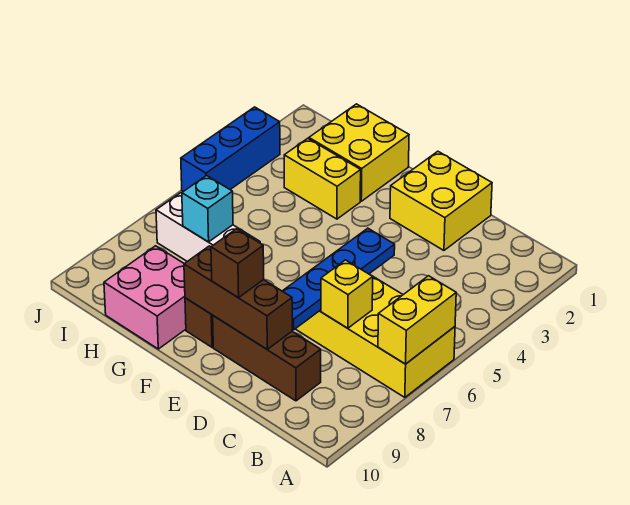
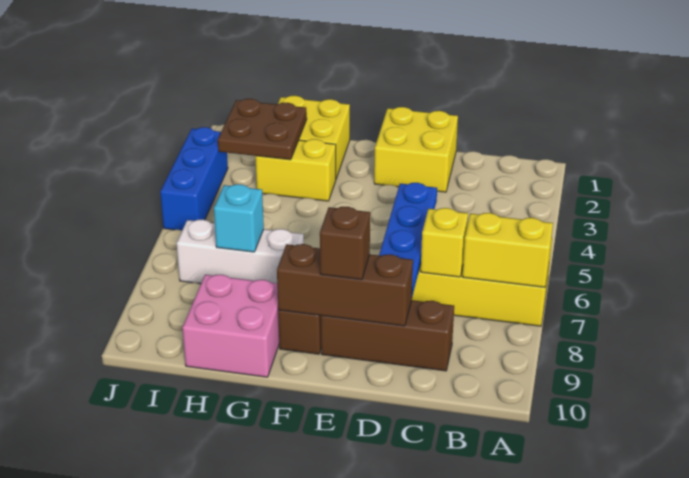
yellow 1x2 brick [378,276,456,364] -> yellow 1x2 brick turned to [463,213,553,287]
none -> brown 2x2 plate [218,99,307,160]

